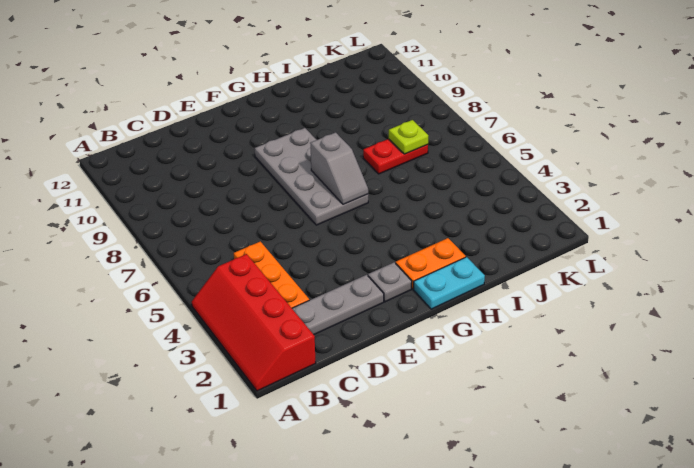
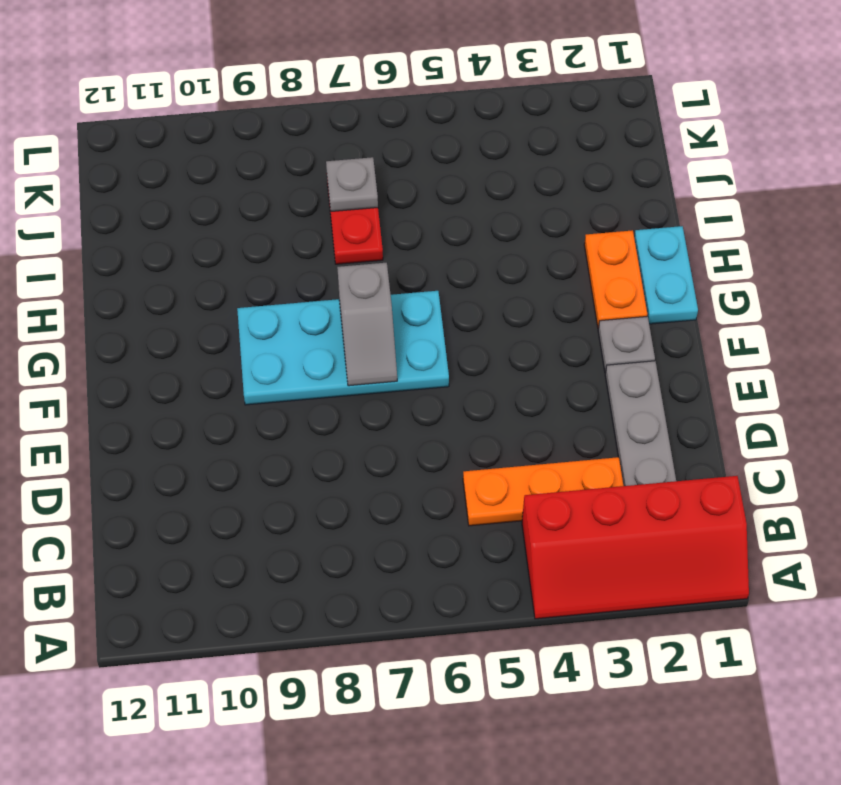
grey 2x4 plate [255,128,368,225] -> cyan 2x4 plate [237,291,449,405]
grey 1x2 slope [310,132,368,204] -> grey 1x2 slope turned to [337,263,397,386]
lime 1x1 plate [388,120,428,154] -> grey 1x1 plate [326,157,378,211]

